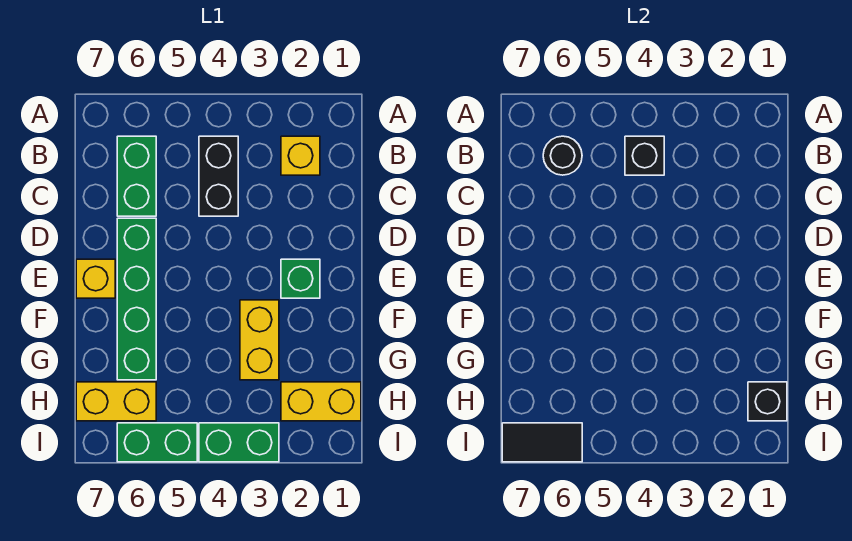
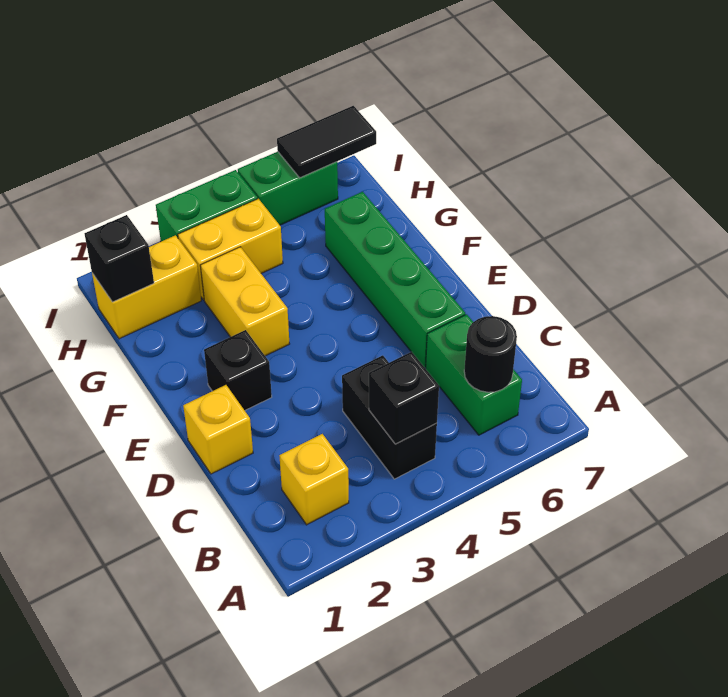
green 1x1 brick [281,259,320,298] -> black 1x1 brick [204,330,272,410]
yellow 1x1 brick [76,259,115,298] -> yellow 1x1 brick moved to [183,385,253,474]
yellow 1x2 brick [76,382,156,421] -> yellow 1x2 brick moved to [178,199,283,300]

